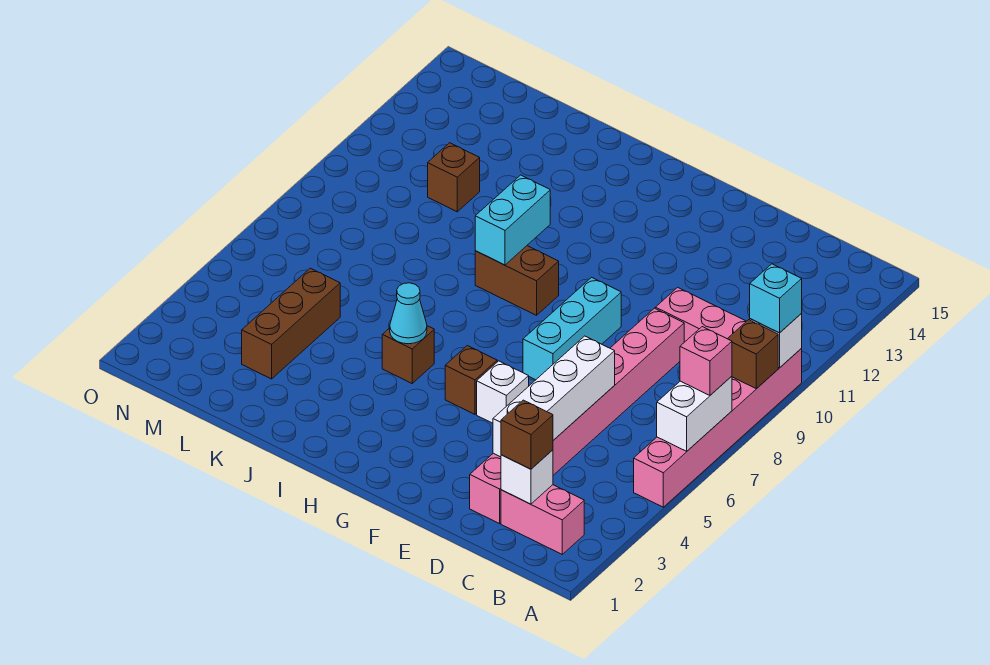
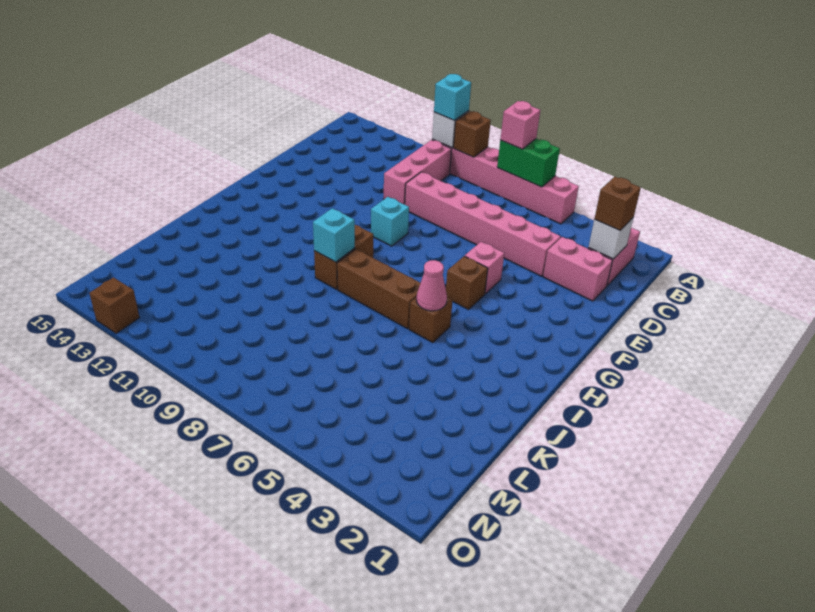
white 1x2 brick [657,376,732,451] -> green 1x2 brick [497,139,560,187]
white 1x4 brick [493,336,615,457] -> none
white 1x1 brick [477,361,529,423] -> pink 1x1 brick [465,242,504,294]
cyan 1x3 brick [523,277,621,380] -> cyan 1x1 brick [371,197,409,246]
cyan 1x1 cone [390,283,427,344] -> pink 1x1 cone [416,260,447,311]
cyan 1x2 brick [475,175,550,265] -> cyan 1x1 brick [313,208,355,262]
brown 1x3 brick [242,268,340,379] -> brown 1x3 brick moved to [337,249,420,329]
brown 1x1 brick [428,143,480,212] -> brown 1x1 brick moved to [89,278,139,333]

